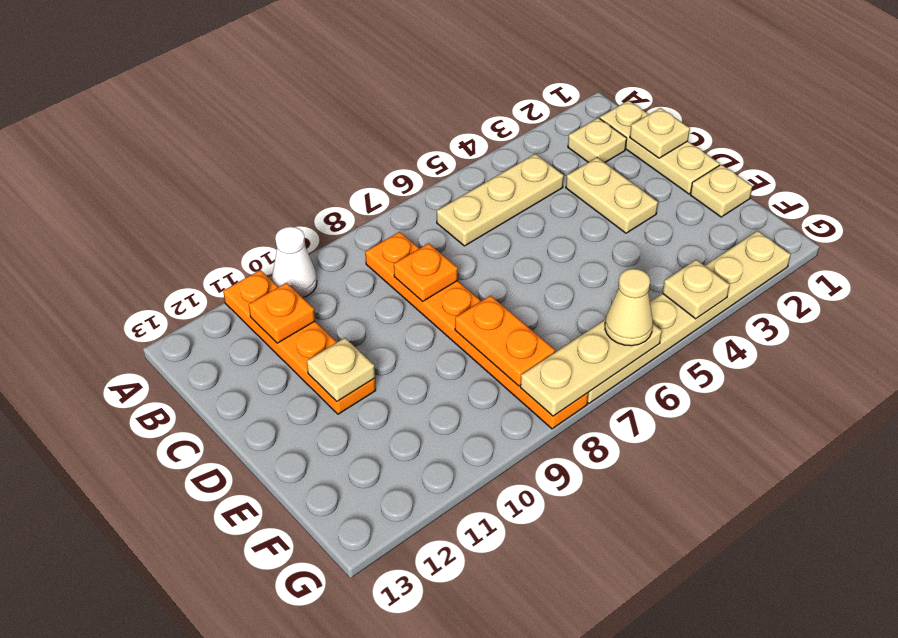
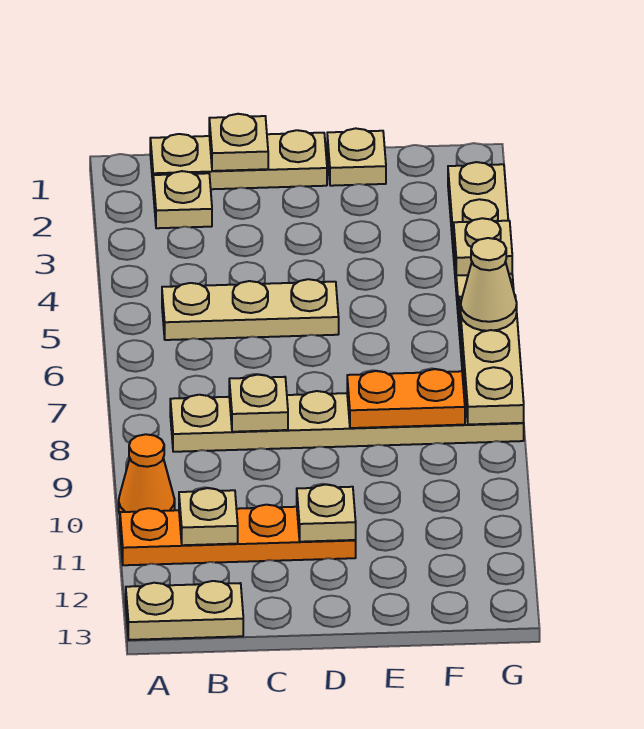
white 1x1 cone [272,227,317,298] -> orange 1x1 cone [119,434,175,513]
tan 1x3 plate [437,154,564,246] -> tan 1x3 plate turned to [162,279,339,340]
orange 1x6 plate [365,232,588,429] -> tan 1x6 plate [170,390,524,452]
orange 1x1 plate [249,283,315,343] -> tan 1x1 plate [179,488,238,545]
tan 1x2 plate [566,158,658,233] -> tan 1x2 plate moved to [126,581,243,640]
orange 1x1 plate [394,243,458,302] -> tan 1x1 plate [229,375,288,432]

